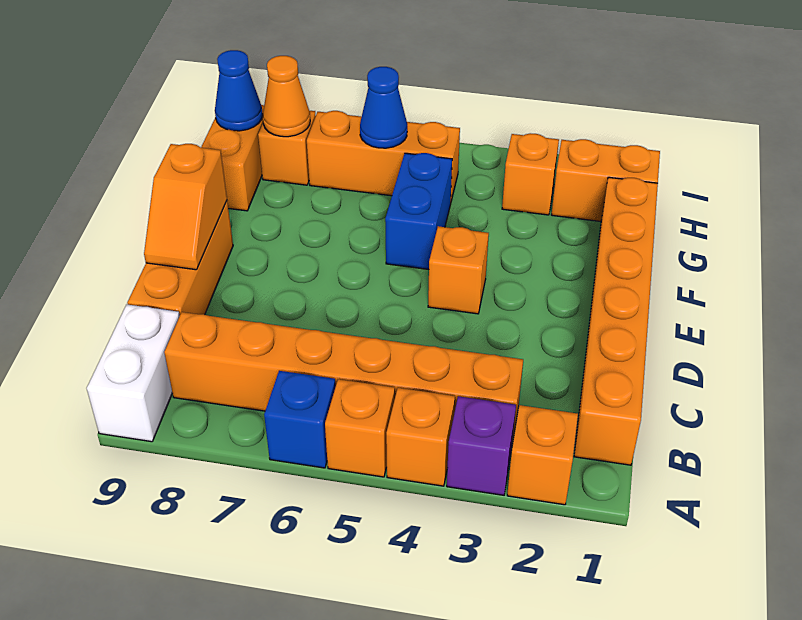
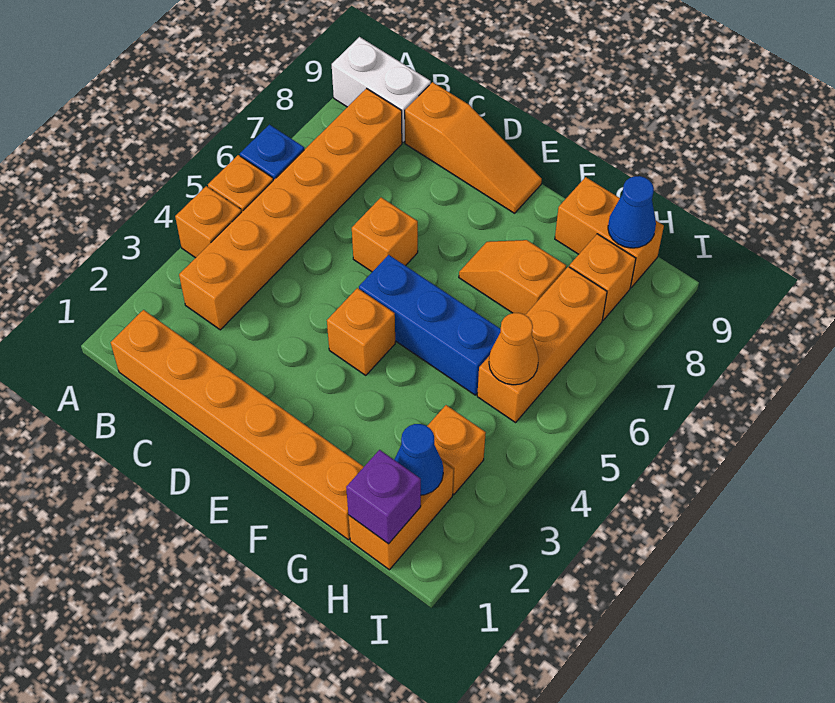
orange 1x1 brick [507,405,578,505] -> orange 1x1 brick moved to [352,197,418,272]
purple 1x1 brick [447,396,516,495] -> purple 1x1 brick moved to [346,450,421,544]
orange 1x3 brick [127,201,233,315] -> orange 1x3 slope [405,82,542,213]
orange 1x2 slope [144,144,227,270] -> orange 1x2 slope moved to [459,240,566,315]
blue 1x2 brick [385,153,452,269] -> blue 1x3 brick [359,255,501,395]
blue 1x1 cone [360,67,407,148] -> blue 1x1 cone moved to [394,424,443,495]
orange 1x1 cone [263,56,310,137] -> orange 1x1 cone moved to [489,313,539,385]

